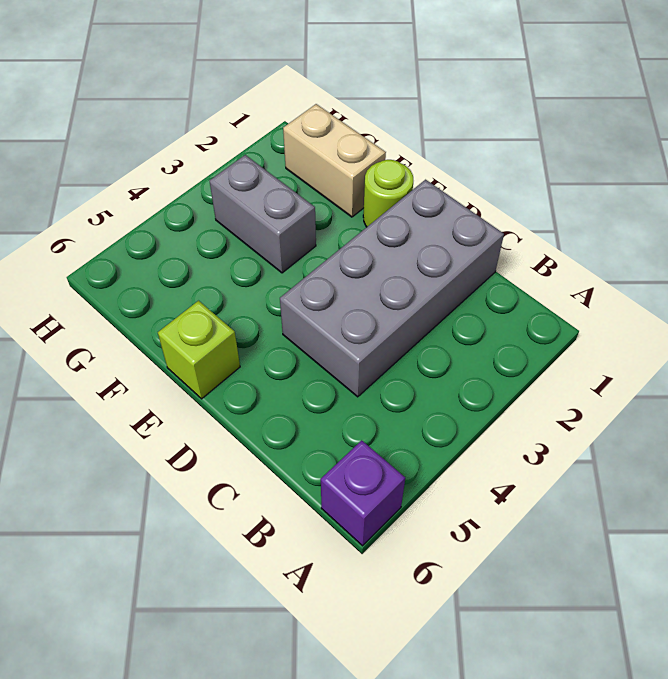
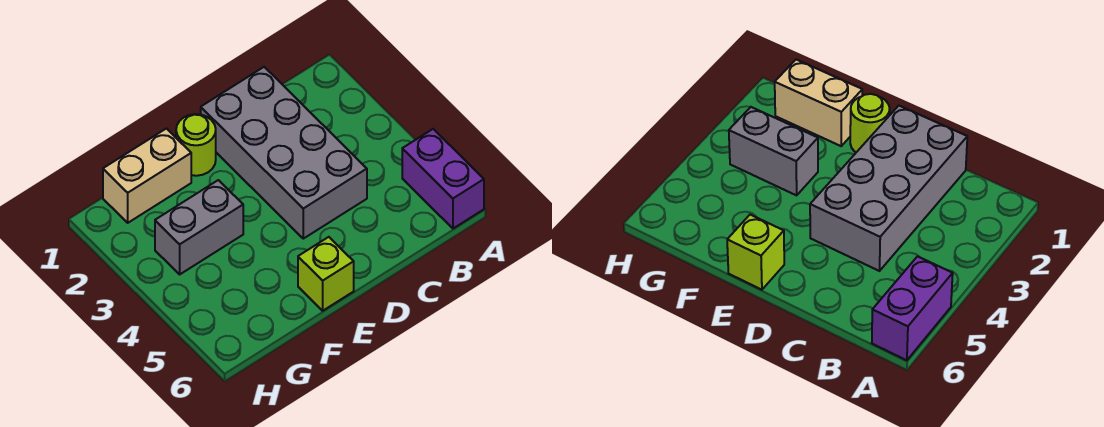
purple 1x1 brick [321,440,405,546] -> purple 1x2 brick [402,129,484,228]

